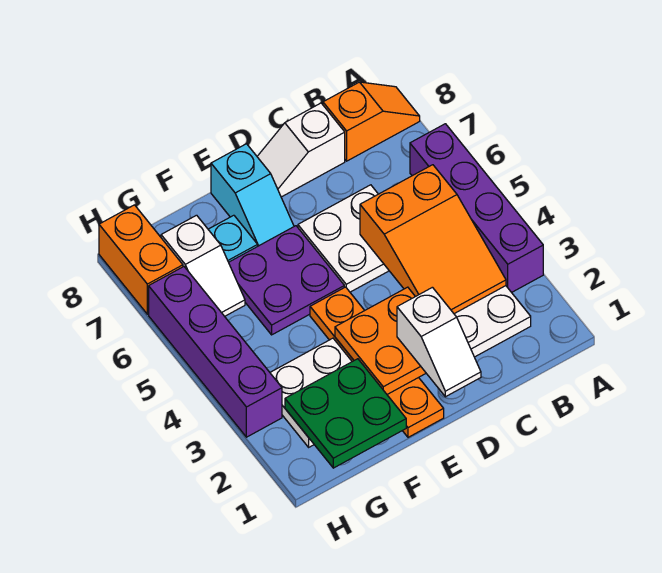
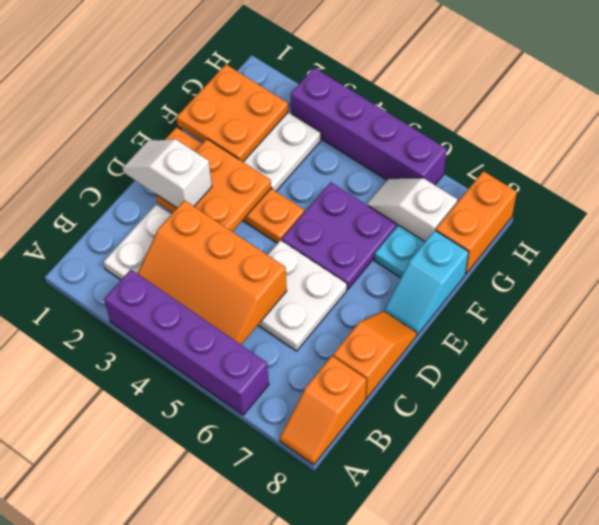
orange 2x3 slope [360,165,506,314] -> orange 2x3 slope turned to [138,200,287,344]
white 1x2 slope [257,103,345,197] -> orange 1x2 slope [333,311,417,399]
cyan 1x2 slope [211,144,294,246] -> cyan 1x2 slope turned to [384,230,469,335]
green 2x2 plate [285,359,406,468] -> orange 2x2 plate [176,64,288,162]
orange 1x2 brick [99,205,183,314] -> orange 1x2 brick turned to [436,171,517,274]

